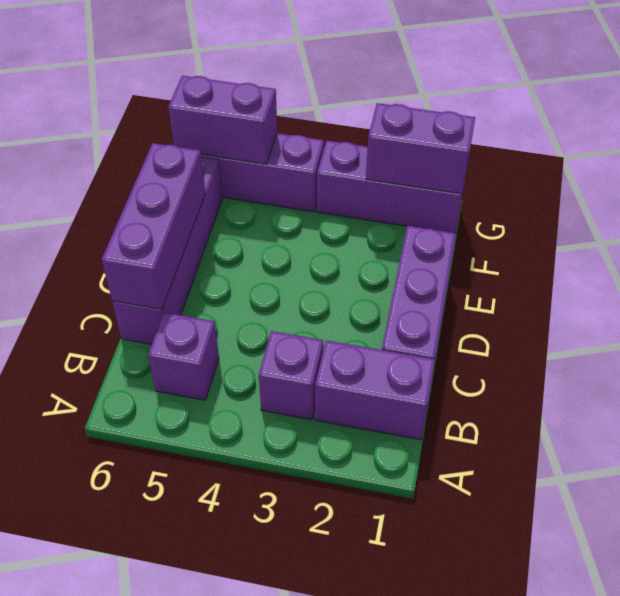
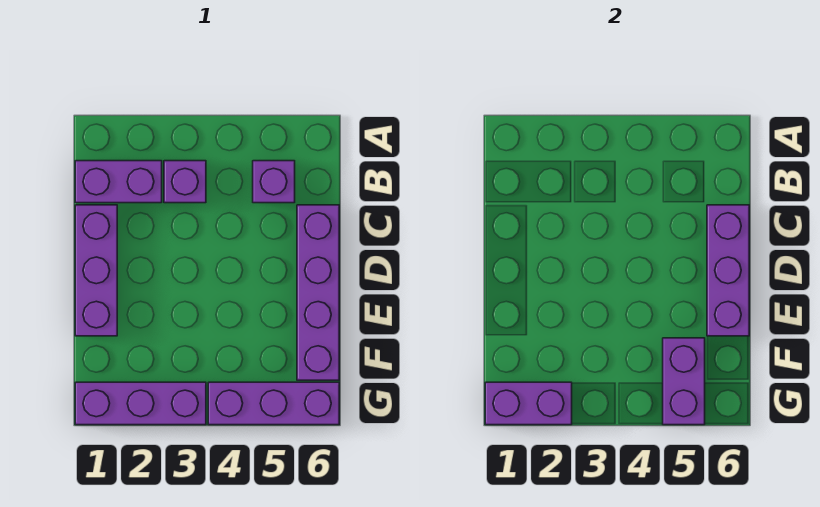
purple 1x2 brick [168,76,277,164] -> purple 1x2 brick turned to [663,338,705,425]

